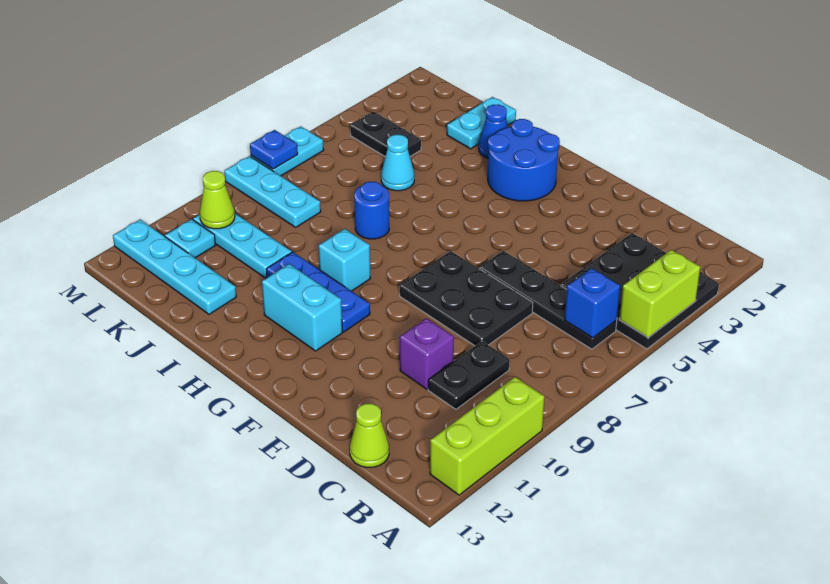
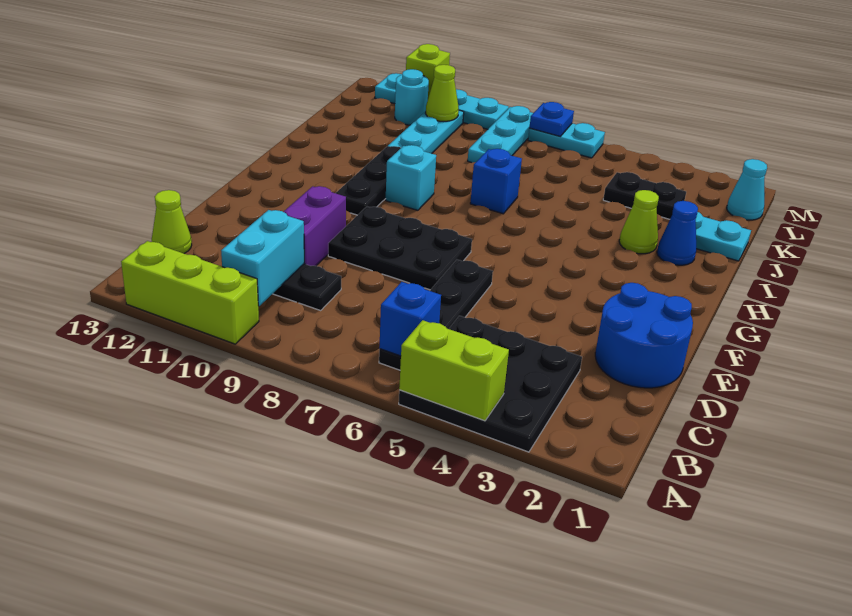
black 2x3 plate [400,251,533,346] -> black 2x3 plate turned to [328,207,472,290]
purple 1x1 brick [400,318,454,389] -> purple 1x2 brick [284,186,346,266]
blue 2x2 round brick [488,119,560,201] -> blue 2x2 round brick moved to [595,283,693,388]
blue 1x3 plate [266,252,370,332] -> black 1x3 plate [336,146,401,215]
cyan 1x2 brick [262,264,342,351] -> cyan 1x2 brick moved to [221,210,304,306]
none -> lime 1x1 cone [619,190,659,254]
blue 1x1 round brick [354,182,389,239] -> blue 1x1 brick [470,149,522,214]
cyan 1x1 cone [381,135,414,191] -> cyan 1x1 cone moved to [727,159,767,220]
cyan 1x4 plate [113,220,236,314] -> cyan 1x4 plate turned to [375,73,509,129]
black 1x2 plate [350,112,421,156] -> black 1x2 plate turned to [603,172,686,219]
cyan 1x1 plate [165,219,215,258] -> cyan 1x1 round brick [395,69,429,125]
none -> lime 1x1 brick [406,44,450,97]

